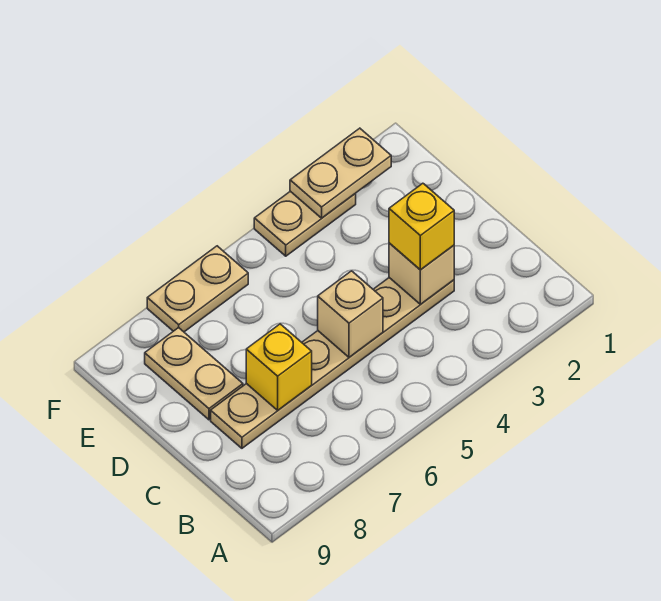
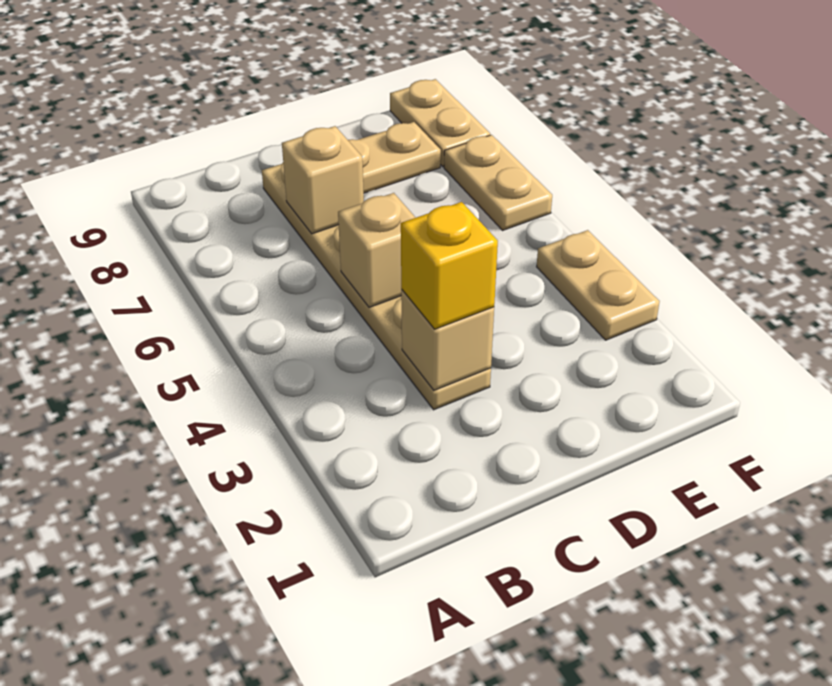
yellow 1x1 brick [246,324,312,410] -> tan 1x1 brick [282,126,364,234]
tan 1x2 plate [290,128,391,218] -> tan 1x2 plate moved to [390,79,490,167]

